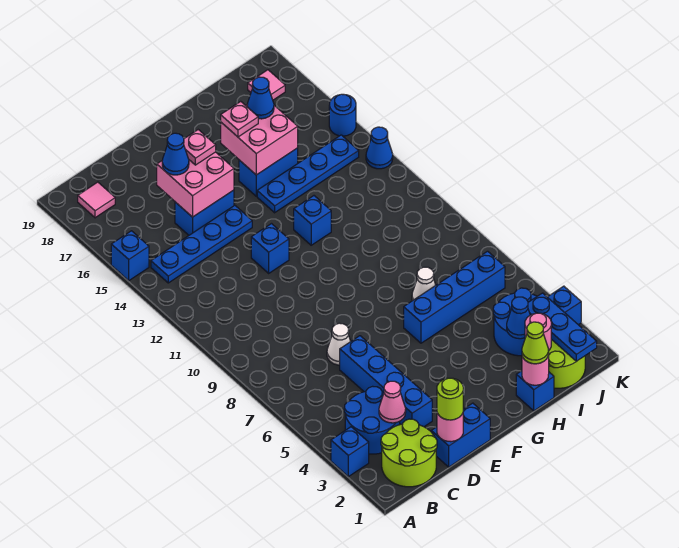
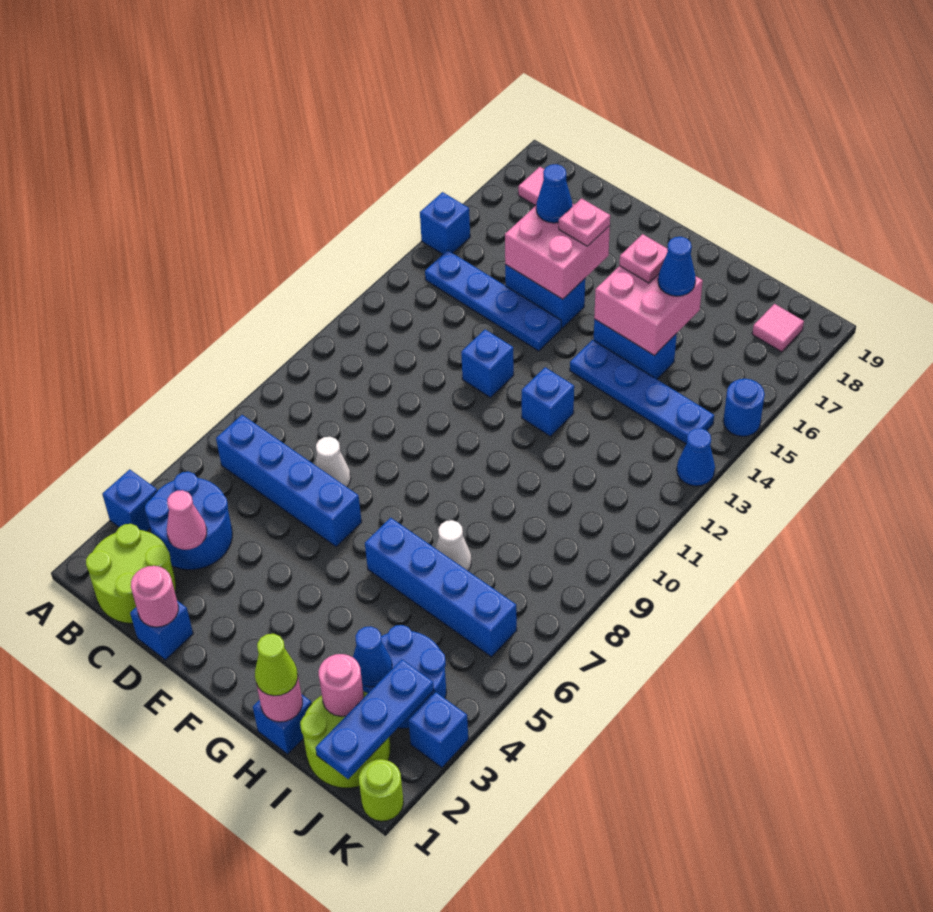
blue 1x2 brick [431,403,490,467] -> blue 1x1 brick [130,601,193,660]
lime 1x1 round brick [437,378,463,420] -> lime 1x1 round brick moved to [359,759,404,821]
blue 1x4 brick [340,336,432,427] -> blue 1x4 brick turned to [216,415,362,547]

